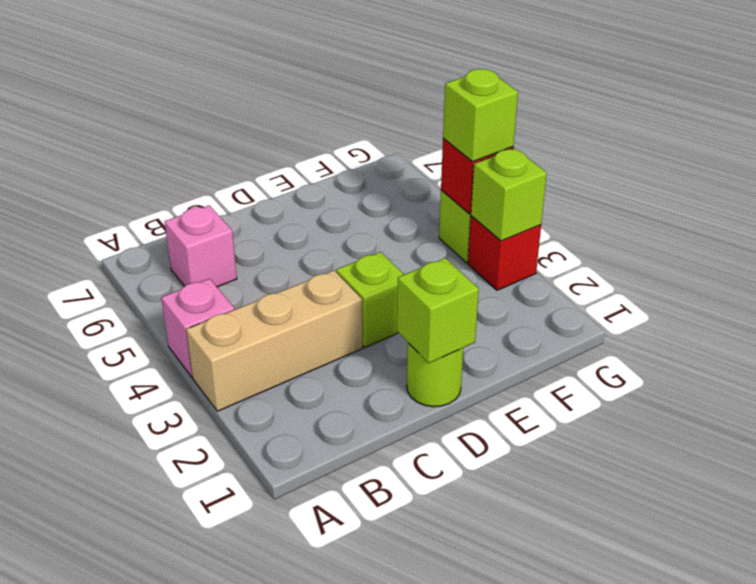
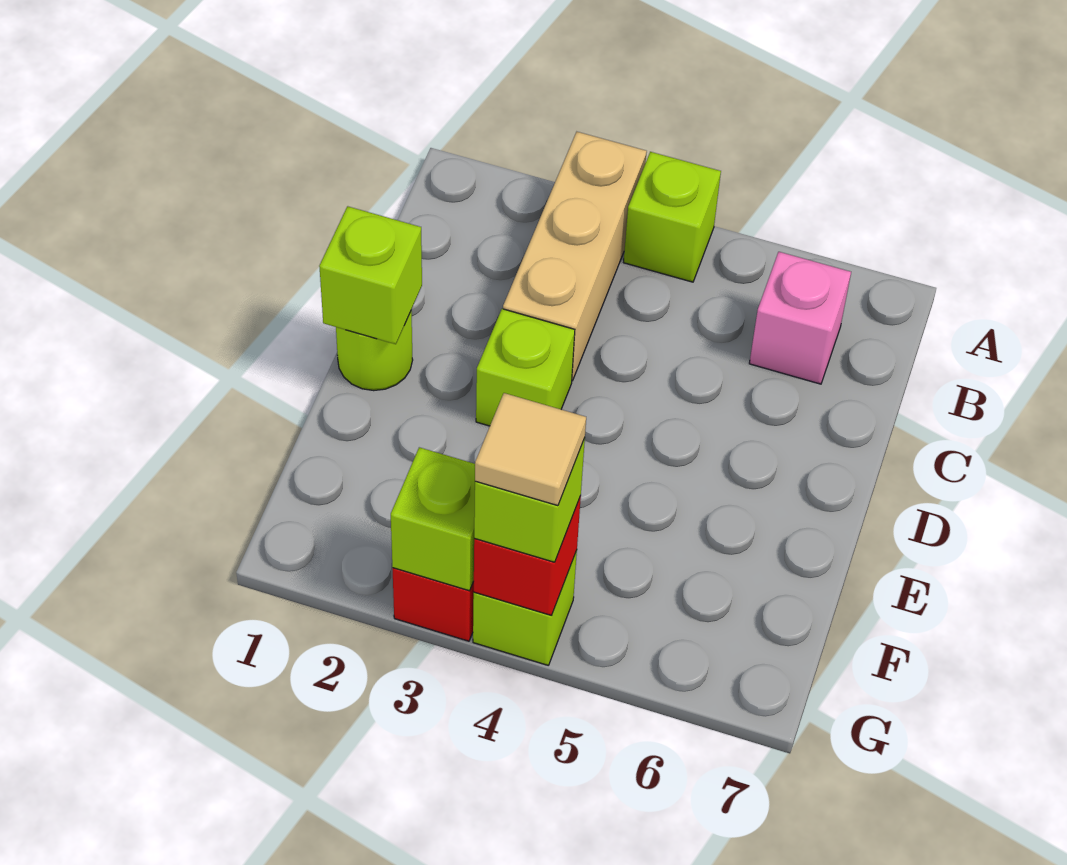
pink 1x1 brick [161,279,235,377] -> lime 1x1 brick [624,152,721,282]
none -> tan 1x1 tile [475,393,586,506]

